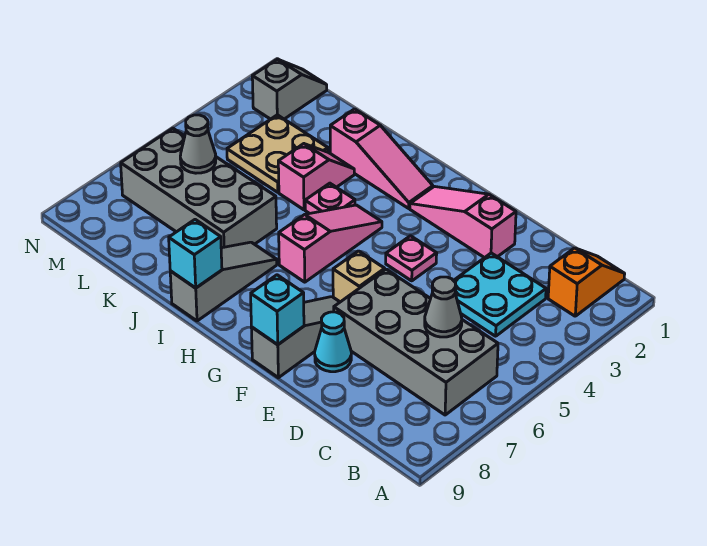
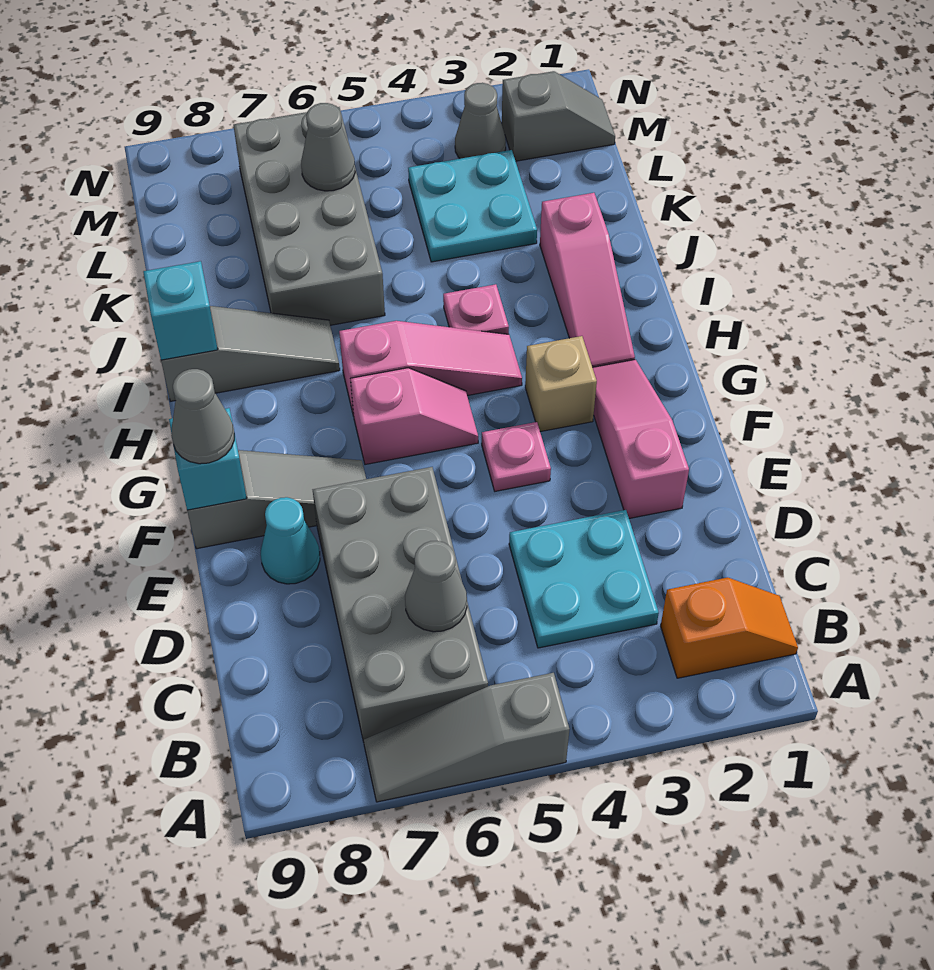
none -> grey 1x3 slope [364,673,570,802]
tan 1x1 brick [333,251,385,302] -> tan 1x1 brick moved to [525,336,597,432]
none -> grey 1x1 cone [171,369,234,464]
pink 1x2 slope [278,144,354,210] -> pink 1x2 slope moved to [351,368,478,465]
tan 2x2 plate [227,115,328,192] -> cyan 2x2 plate [408,150,537,262]
none -> grey 1x1 cone [455,83,506,159]

